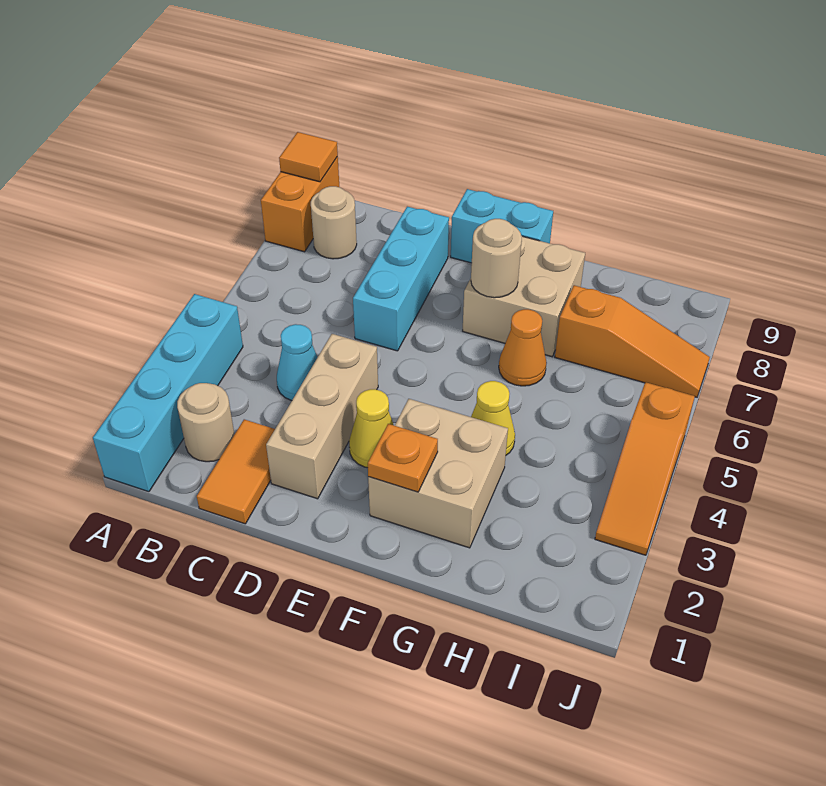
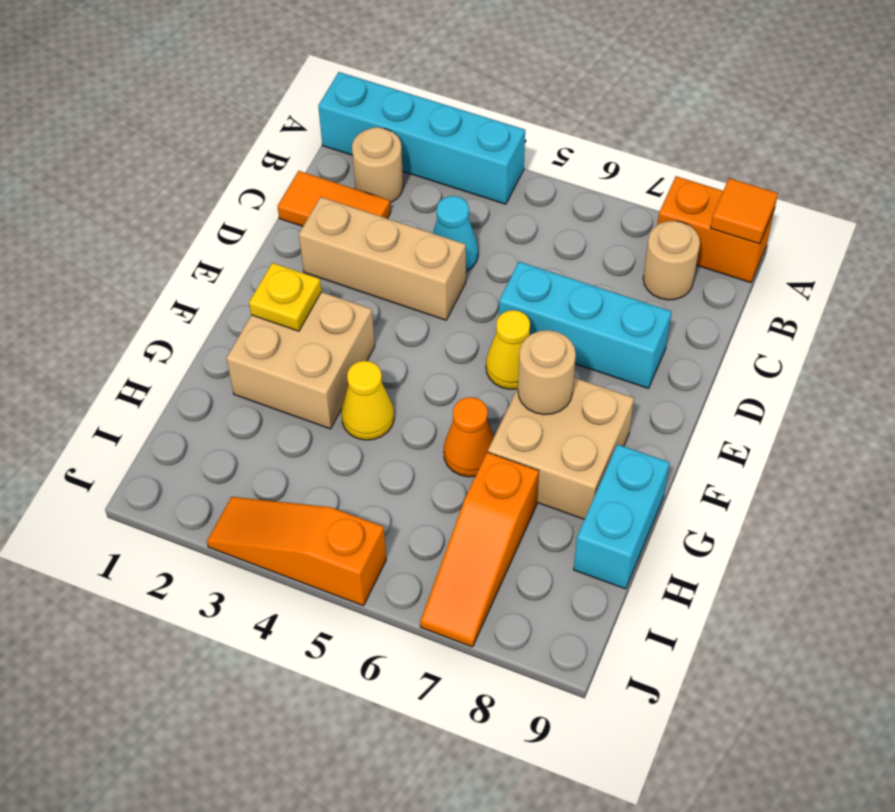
yellow 1x1 cone [349,389,394,468] -> yellow 1x1 cone moved to [486,310,530,389]
cyan 1x2 brick [451,189,553,263] -> cyan 1x2 brick moved to [574,444,670,589]
orange 1x1 plate [368,424,438,492] -> yellow 1x1 plate [249,263,321,331]

